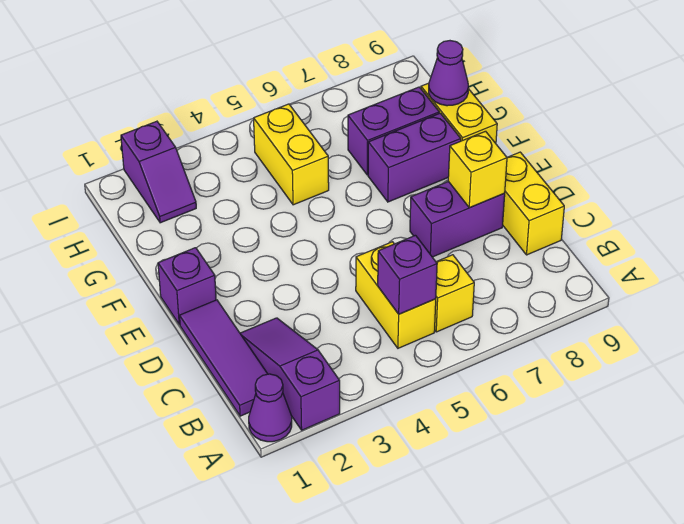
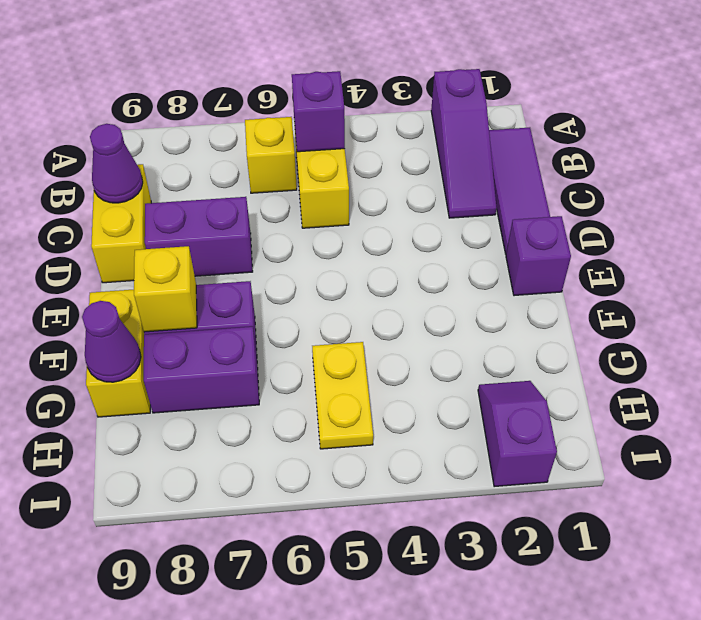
purple 1x1 cone [249,374,292,442] -> purple 1x1 cone moved to [90,124,143,203]
yellow 1x1 brick [448,131,507,208] -> yellow 1x1 brick moved to [134,246,197,332]
yellow 1x2 brick [254,104,329,205] -> yellow 1x2 plate [312,342,373,449]

